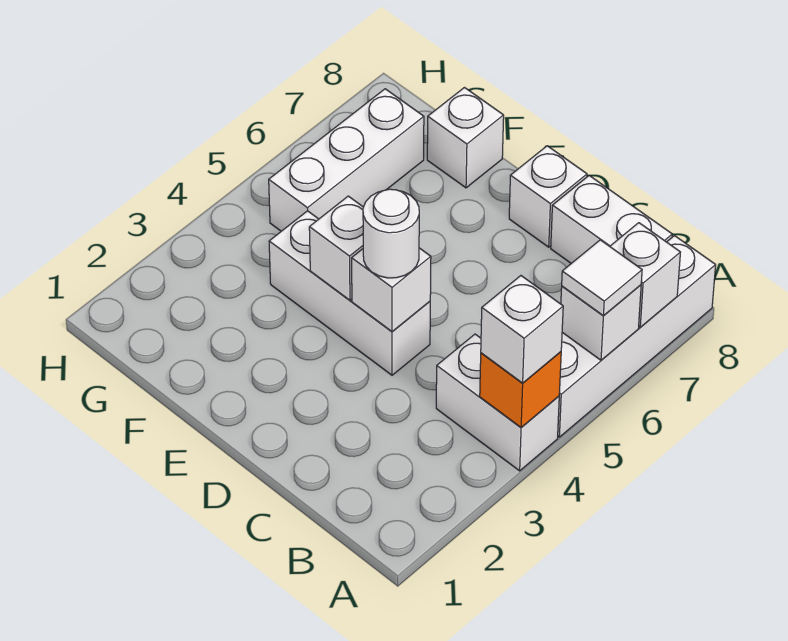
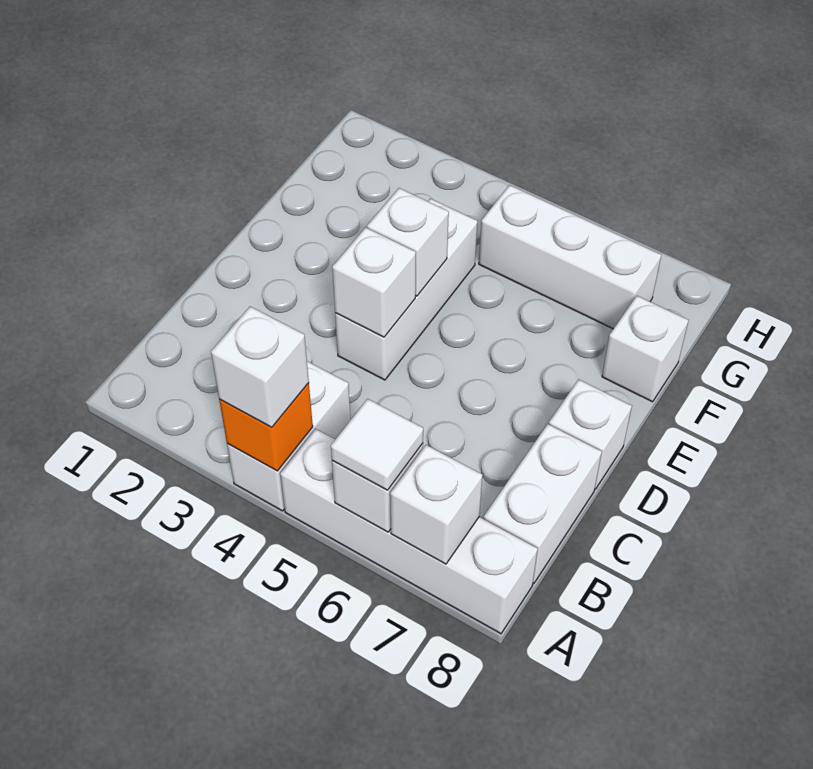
white 1x1 round brick [363,189,419,278] -> none

